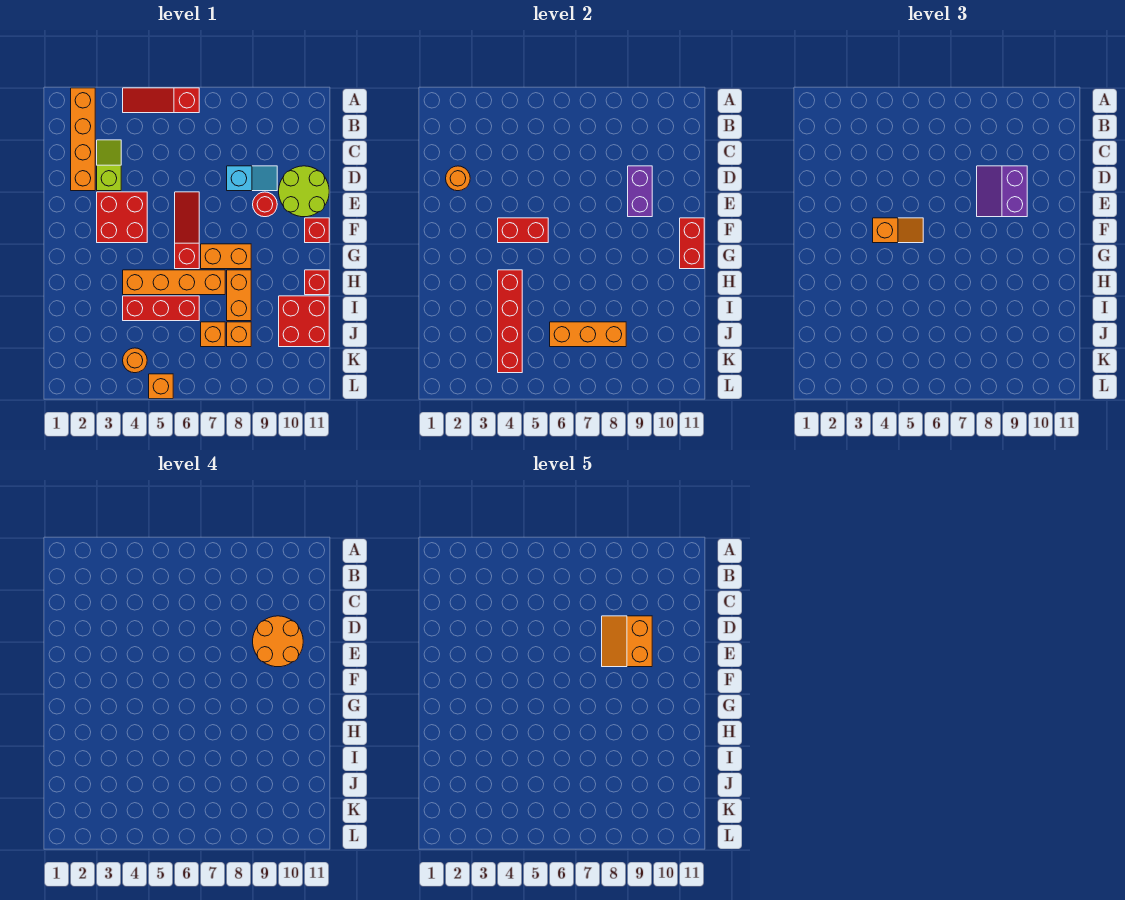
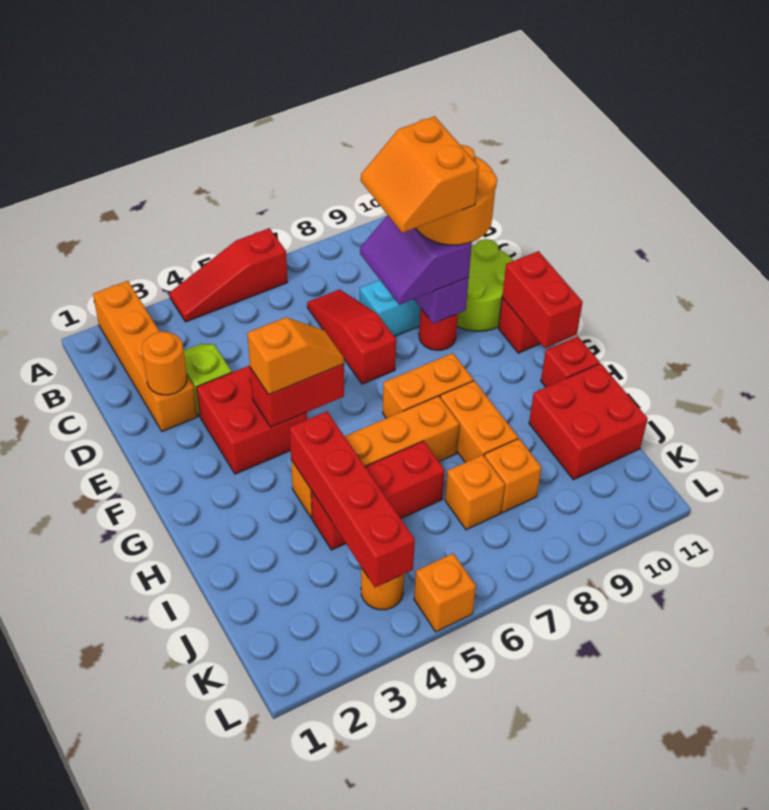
red 1x3 slope [175,192,199,269] -> red 1x3 slope moved to [307,290,396,384]
orange 1x3 brick [550,322,626,347] -> none

